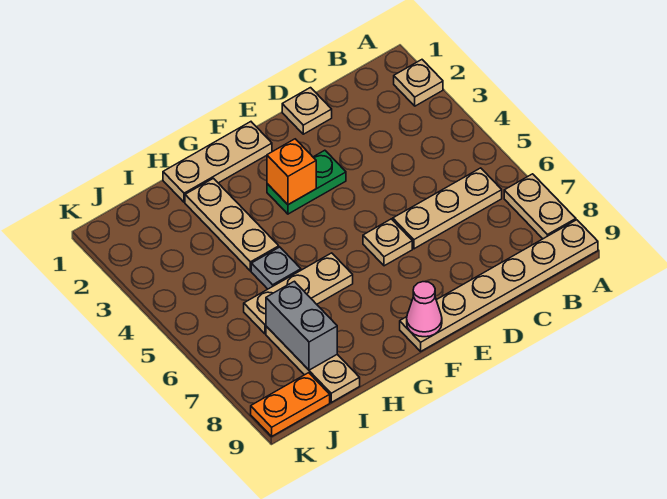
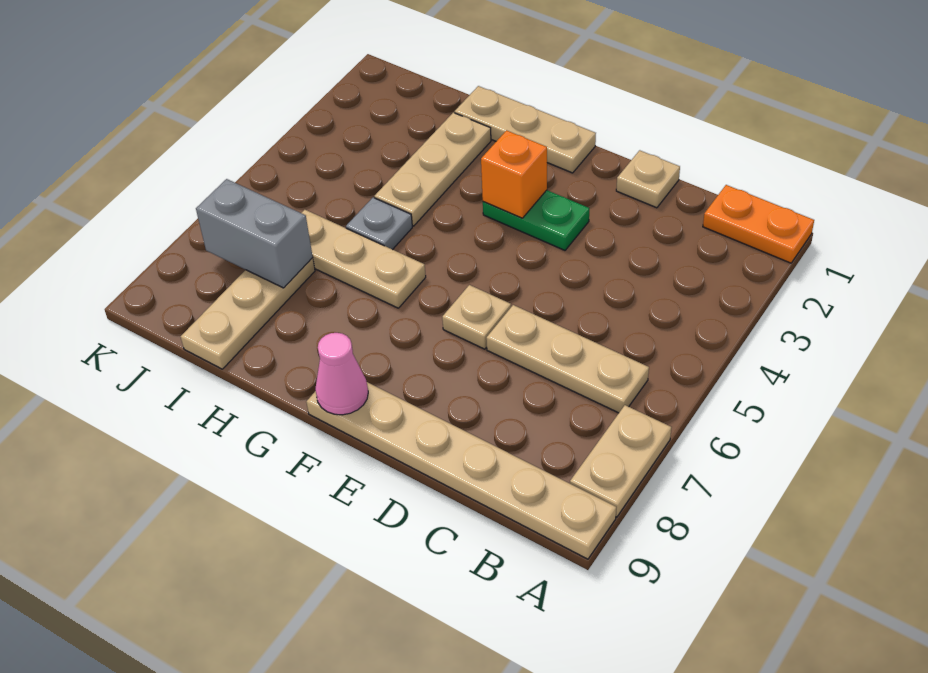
tan 1x1 plate [394,60,443,106] -> none
grey 1x2 brick [266,281,337,370] -> grey 1x2 brick turned to [196,179,313,288]
orange 1x2 plate [251,373,330,436] -> orange 1x2 plate moved to [703,185,814,263]

